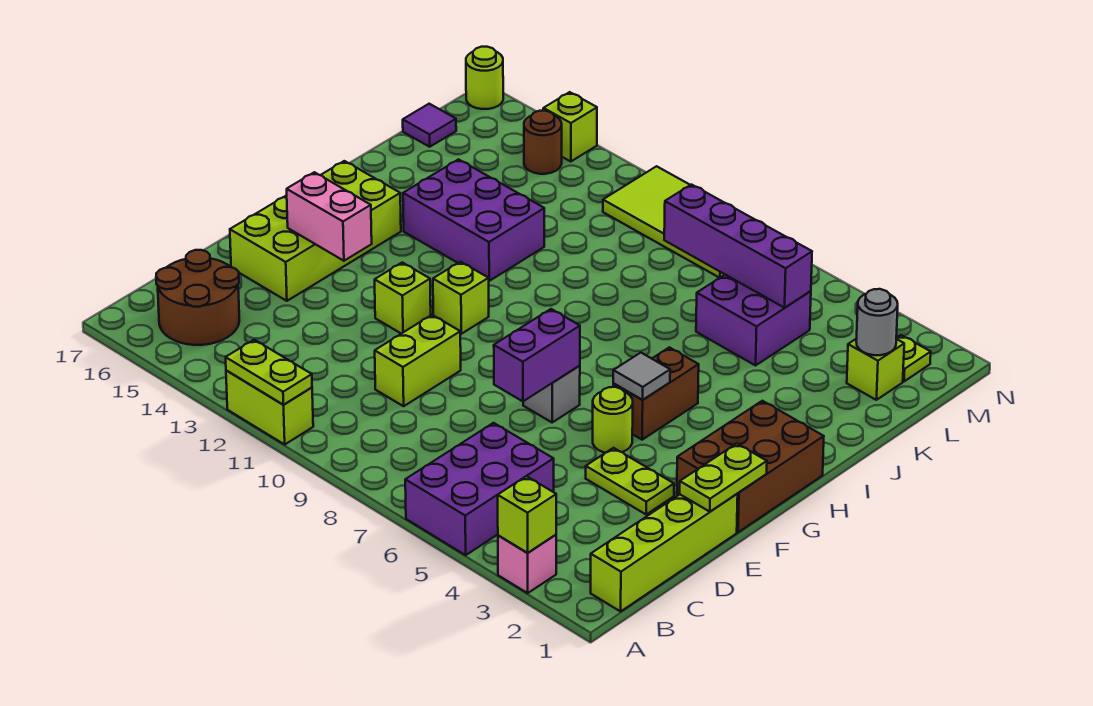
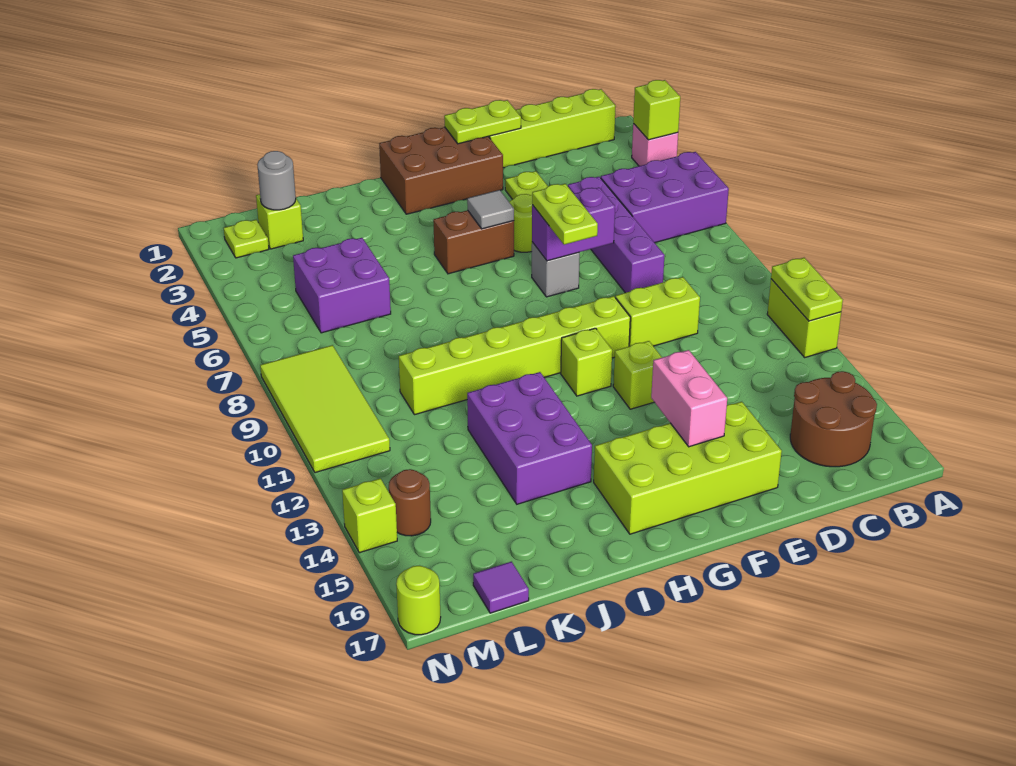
none -> lime 1x2 plate [532,184,598,245]
none -> lime 1x6 brick [399,296,630,415]
purple 1x4 brick [664,185,812,308] -> purple 1x4 brick moved to [568,177,665,293]

